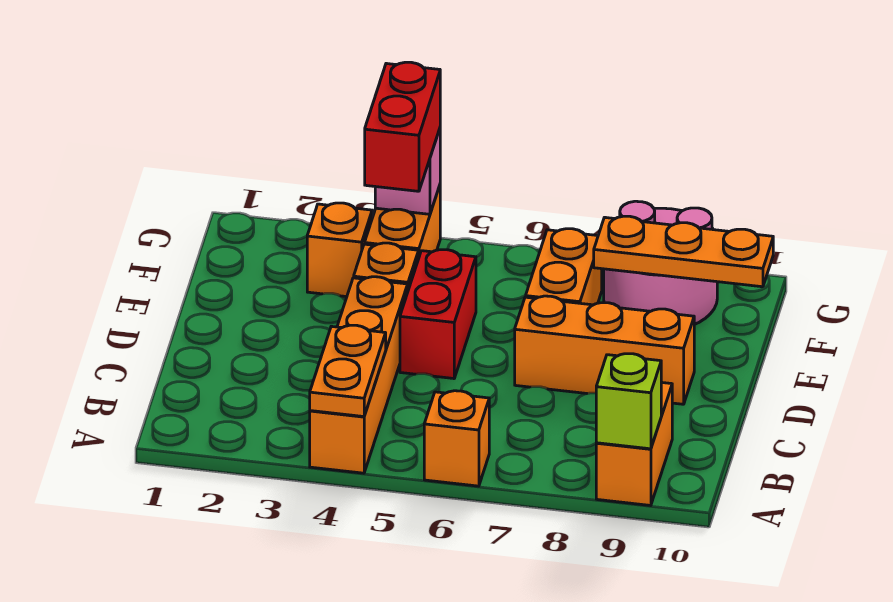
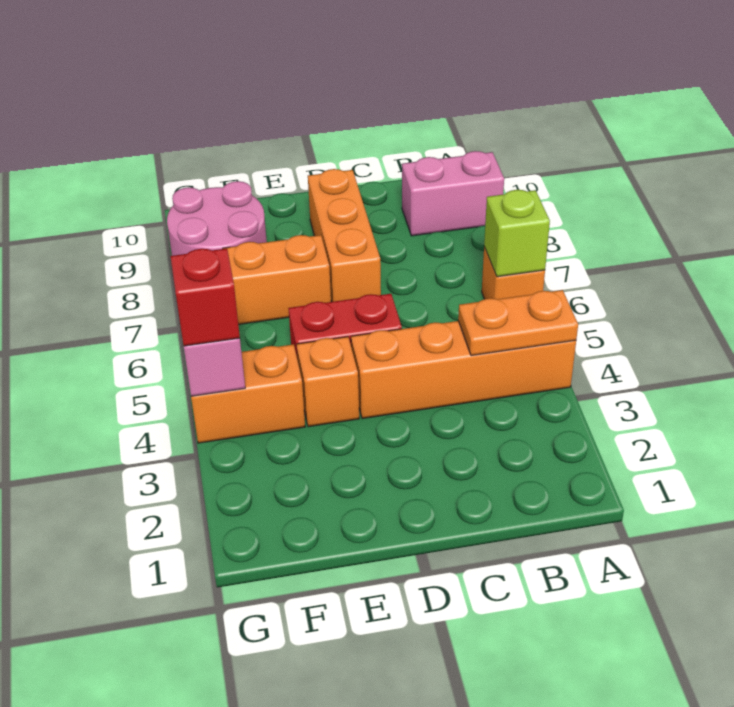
orange 1x2 brick [596,382,672,505] -> pink 1x2 brick [402,151,504,236]
lime 1x1 brick [596,354,661,449] -> lime 1x1 brick moved to [484,190,550,277]
orange 1x1 brick [307,203,372,297] -> none
red 1x2 brick [365,62,440,191] -> red 1x1 brick [171,249,240,346]
orange 1x3 plate [594,216,773,287] -> none

